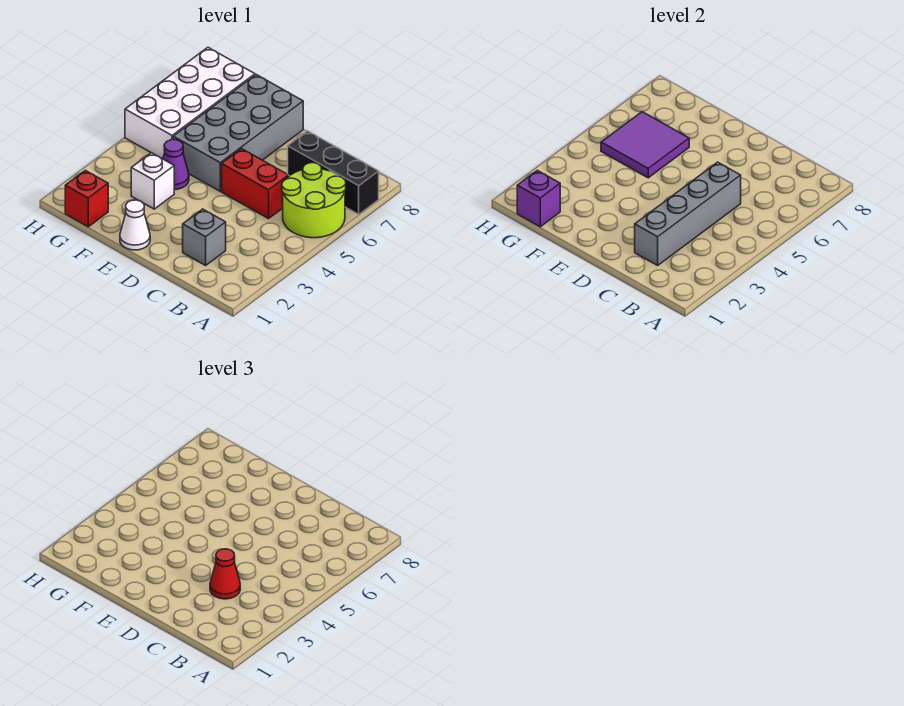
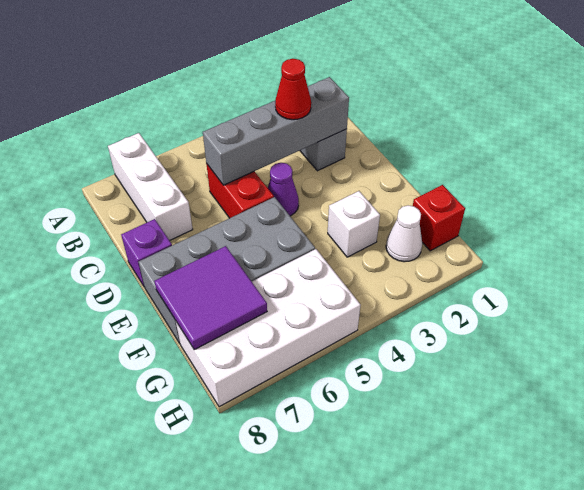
lime 2x2 round brick [282,163,346,238] -> none
black 1x3 brick [288,131,379,214] -> white 1x3 brick [108,133,193,241]
white 1x1 cone [120,200,150,250] -> white 1x1 cone moved to [386,205,422,262]
purple 1x1 cone [163,140,189,189] -> purple 1x1 cone moved to [268,163,299,216]
purple 2x2 tile [601,112,689,178] -> purple 2x2 tile moved to [154,246,267,350]
purple 1x1 brick [517,170,560,227] -> purple 1x1 brick moved to [121,219,172,287]

